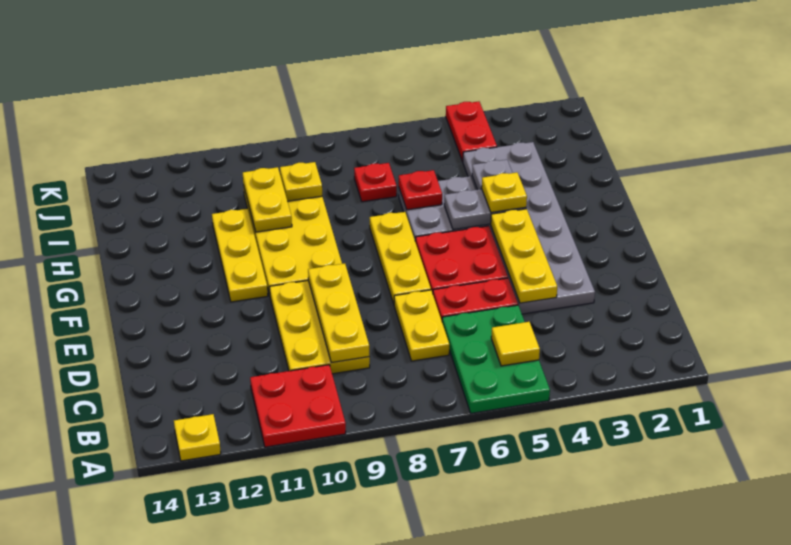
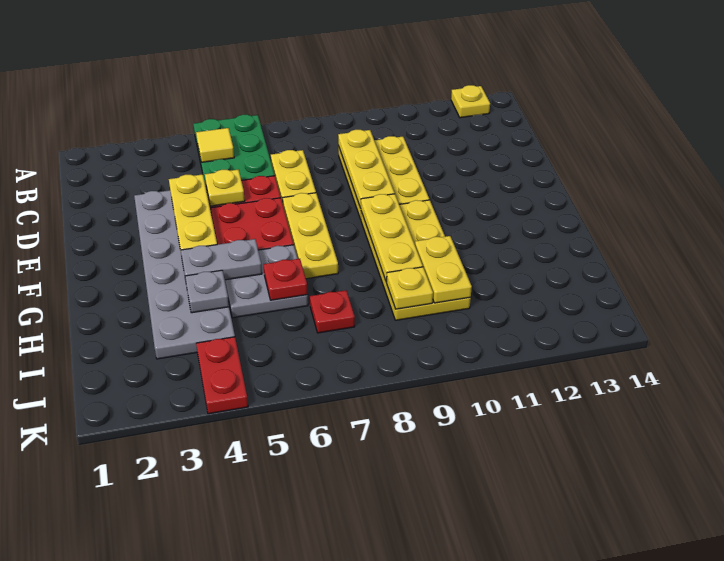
red 2x2 plate [250,365,346,447] -> none
yellow 1x3 plate [212,209,268,302] -> yellow 1x3 plate moved to [361,194,423,282]
yellow 1x1 plate [482,173,527,213] -> yellow 1x1 plate moved to [205,170,245,206]

